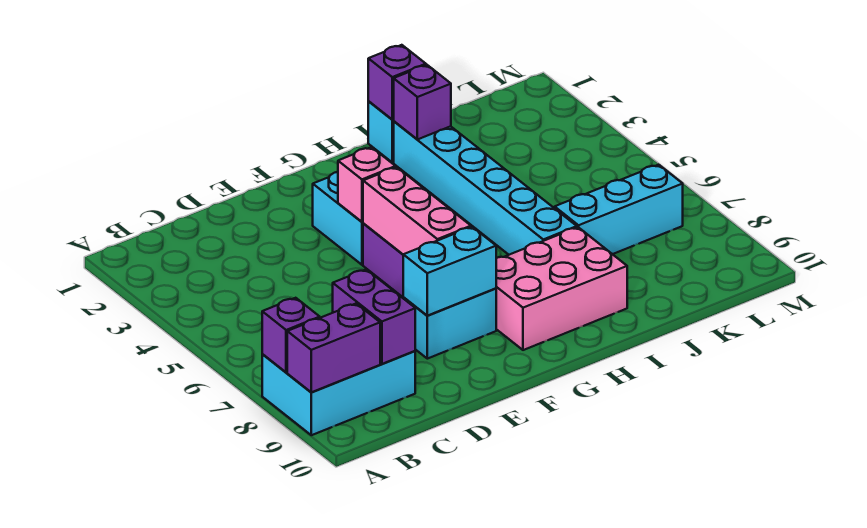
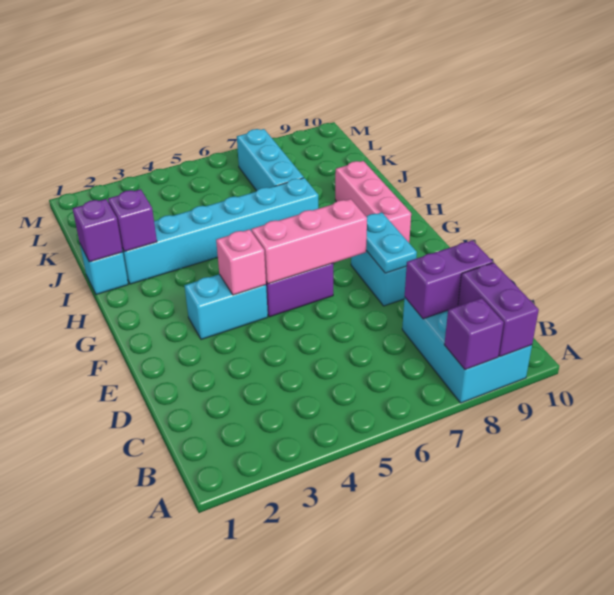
cyan 1x2 brick [403,227,496,316] -> cyan 1x2 plate [366,212,417,273]
pink 2x3 brick [496,227,627,350] -> pink 1x3 brick [335,161,411,242]

